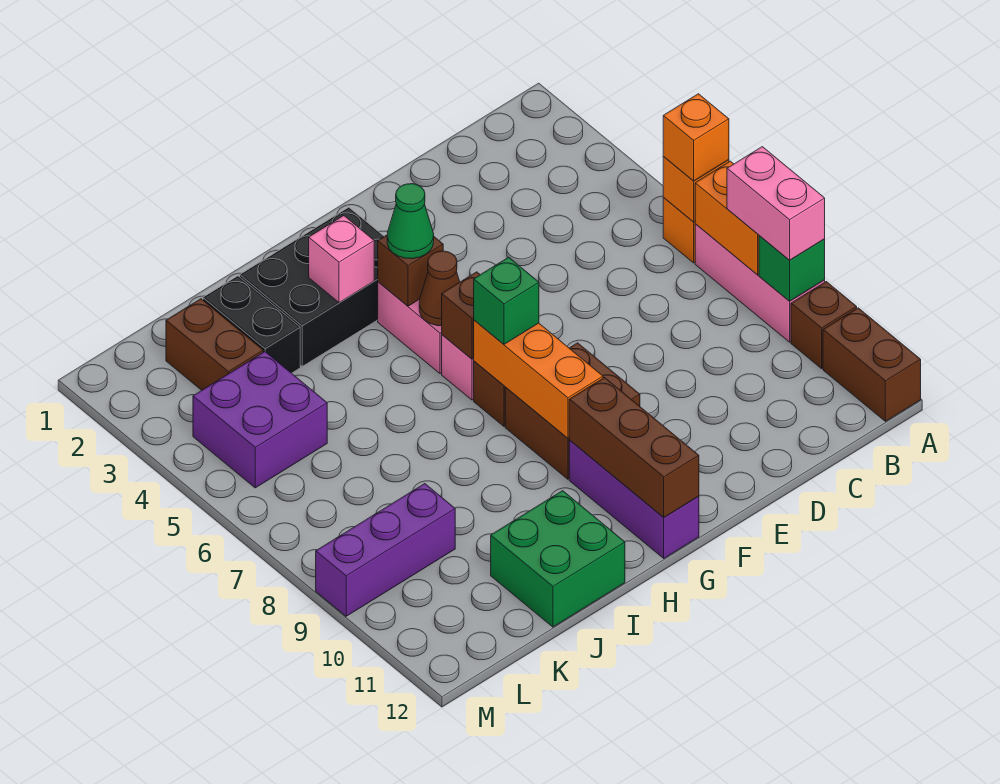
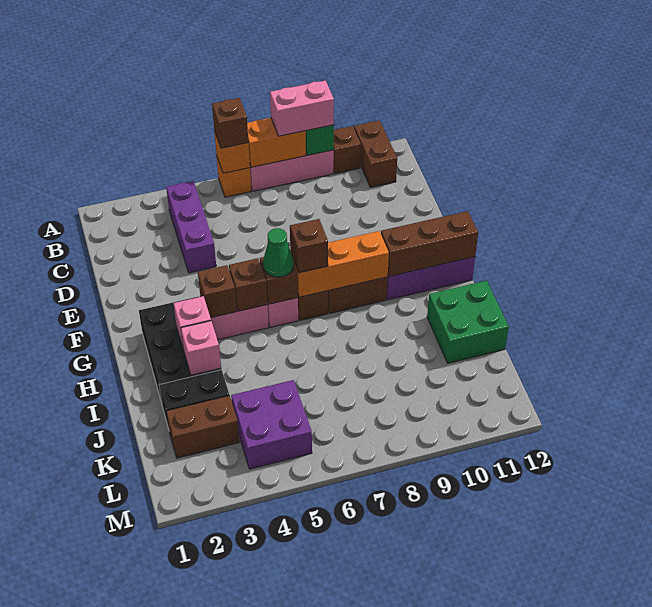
orange 1x1 brick [663,94,729,181] -> brown 1x1 brick [212,98,248,148]
brown 1x2 brick [823,308,921,421] -> brown 1x2 brick turned to [354,120,397,187]
green 1x1 cone [387,184,434,259] -> green 1x1 cone moved to [263,228,294,277]
brown 1x1 cone [419,251,460,326] -> brown 1x1 brick [229,258,267,311]
green 1x1 brick [474,257,539,344] -> brown 1x1 brick [290,219,328,273]
none -> pink 1x1 brick [181,321,221,375]
purple 1x3 brick [316,484,455,616] -> purple 1x3 brick moved to [166,181,216,273]

